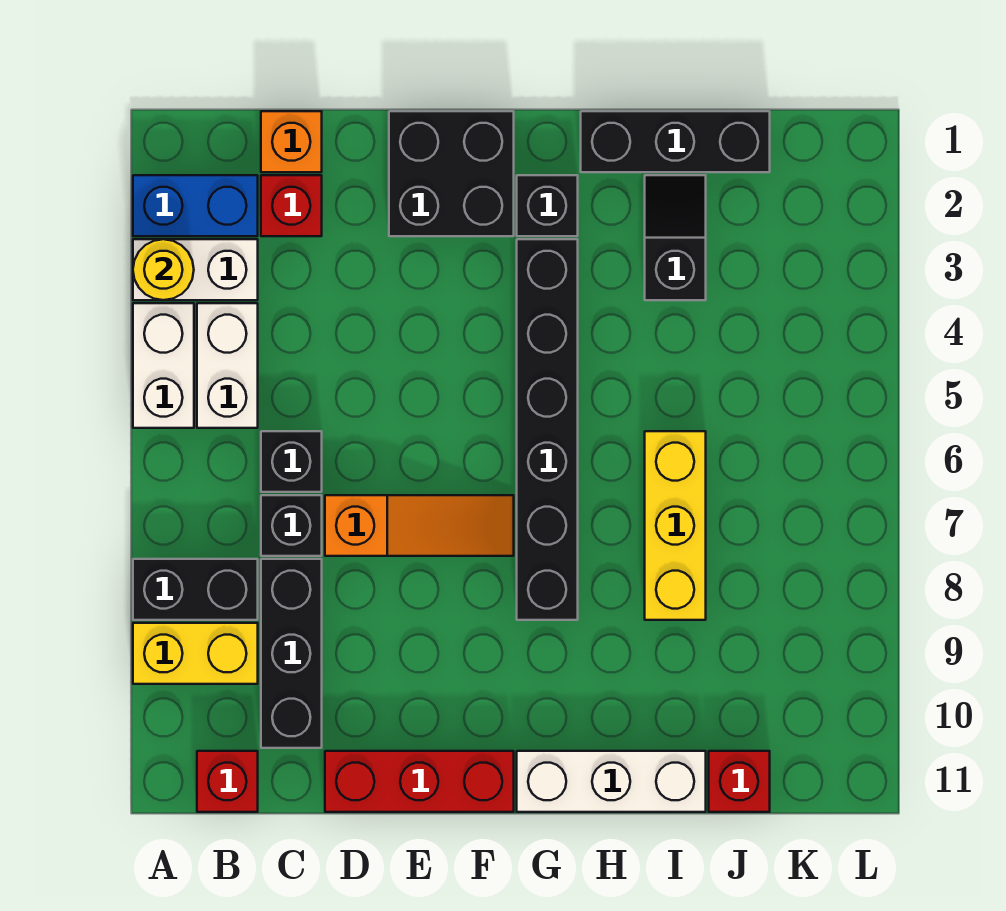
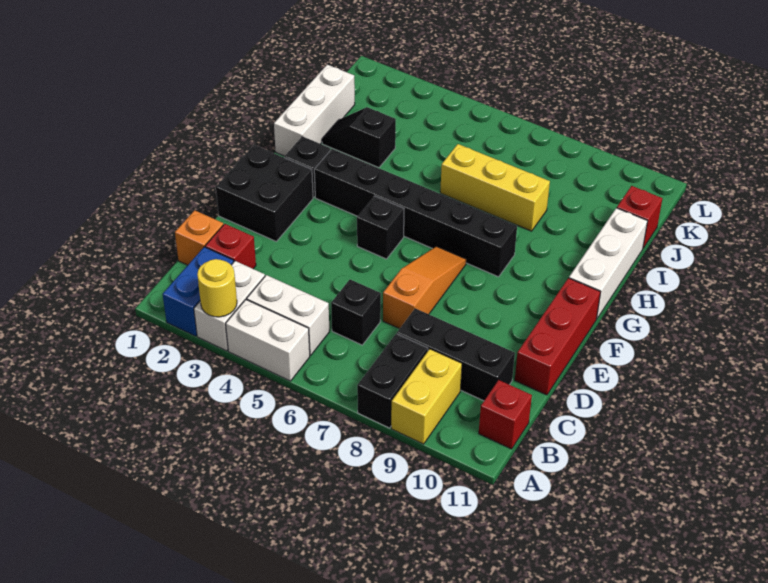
black 1x1 brick [261,495,322,556] -> black 1x1 brick moved to [357,196,404,259]
black 1x3 brick [581,111,770,172] -> white 1x3 brick [274,65,355,156]

